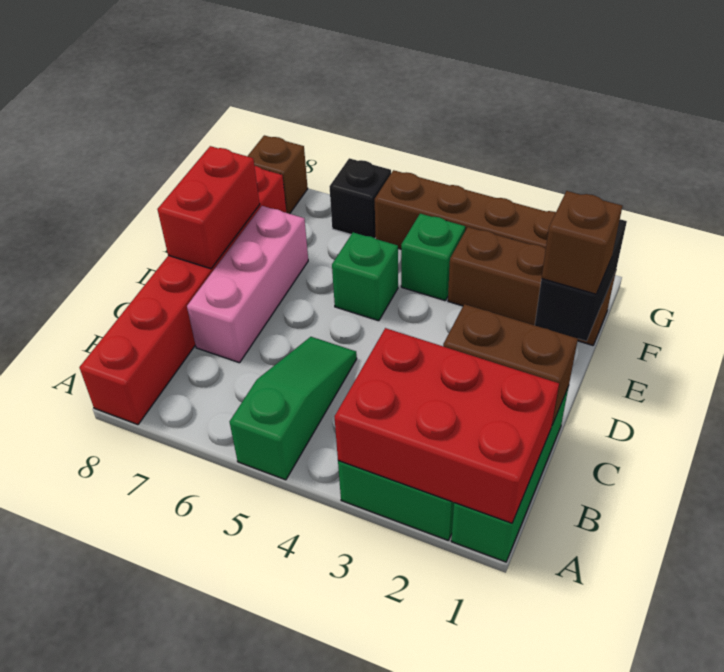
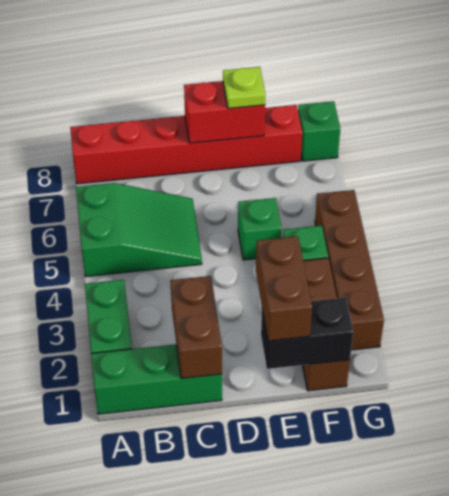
red 2x3 brick [334,328,559,523] -> none
green 1x3 slope [230,337,357,480] -> green 2x3 slope [76,183,202,277]
pink 1x3 brick [187,206,308,363] -> none
brown 1x1 brick [542,191,622,294] -> brown 1x2 brick [256,236,312,341]
none -> lime 1x1 plate [223,67,265,109]
black 1x1 brick [329,158,391,238] -> none
brown 1x1 brick [248,135,308,214] -> green 1x1 brick [298,101,340,161]

